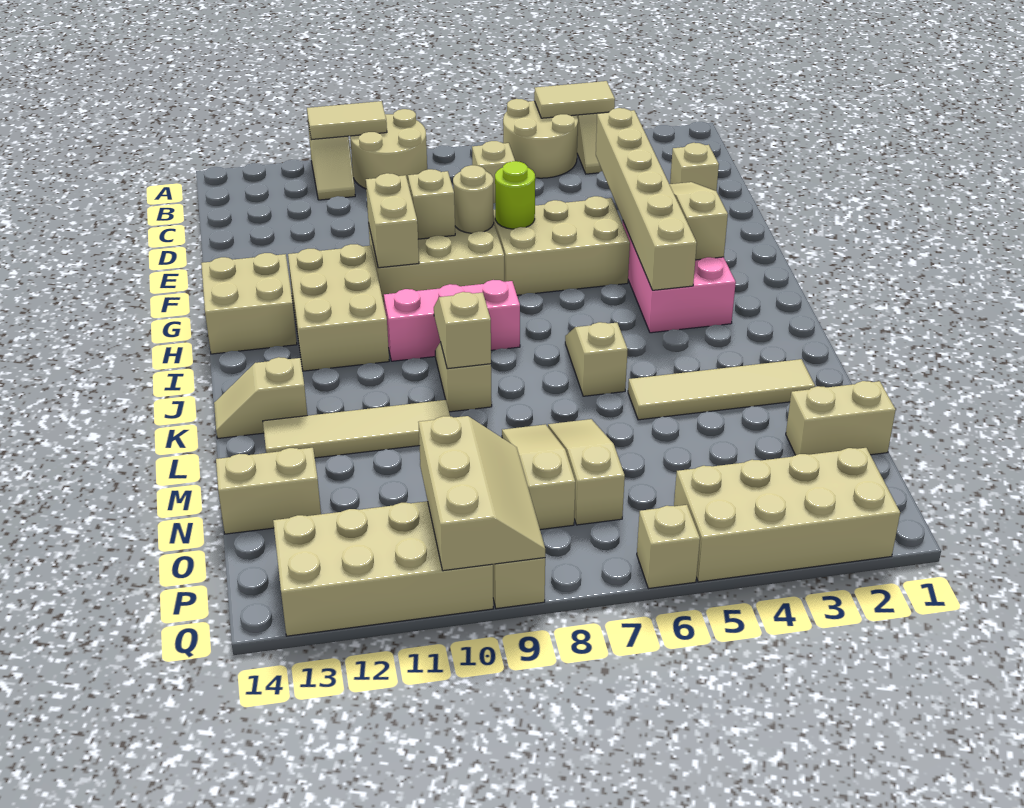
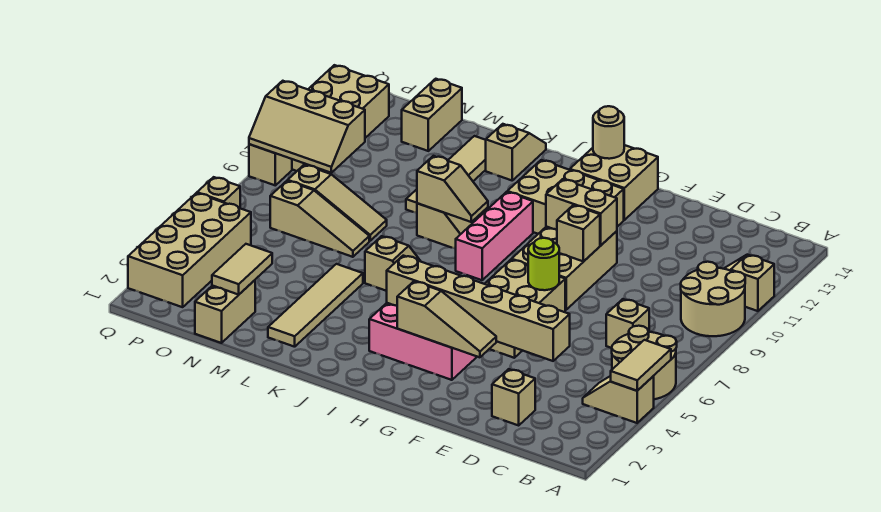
tan 1x2 tile [307,101,387,140] -> tan 1x2 tile moved to [212,244,272,295]
tan 1x1 round brick [453,165,494,233] -> tan 1x1 round brick moved to [593,106,624,159]

